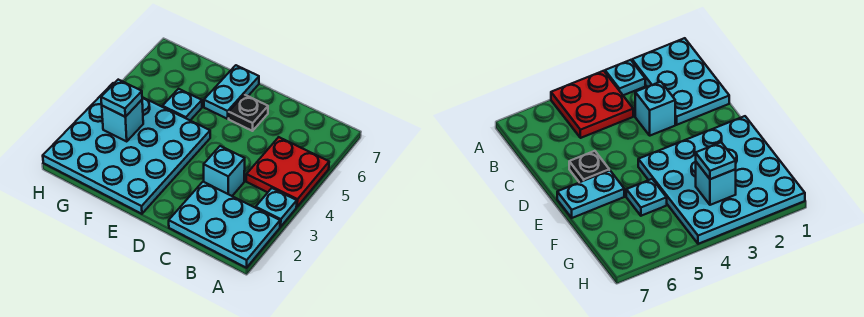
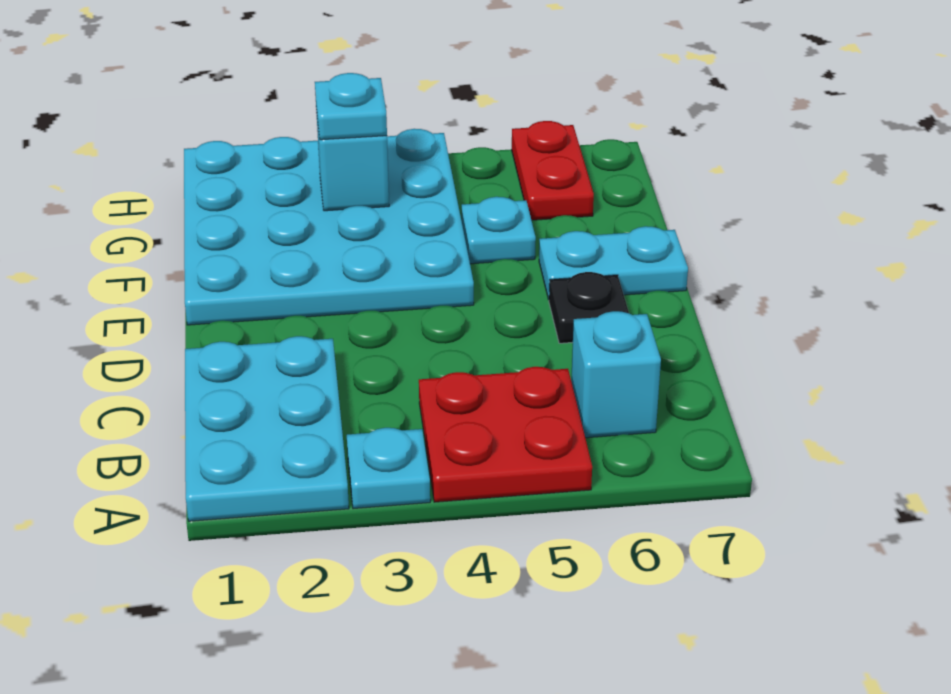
cyan 1x1 brick [204,146,245,196] -> cyan 1x1 brick moved to [571,311,661,438]
none -> red 1x2 plate [512,121,594,220]

